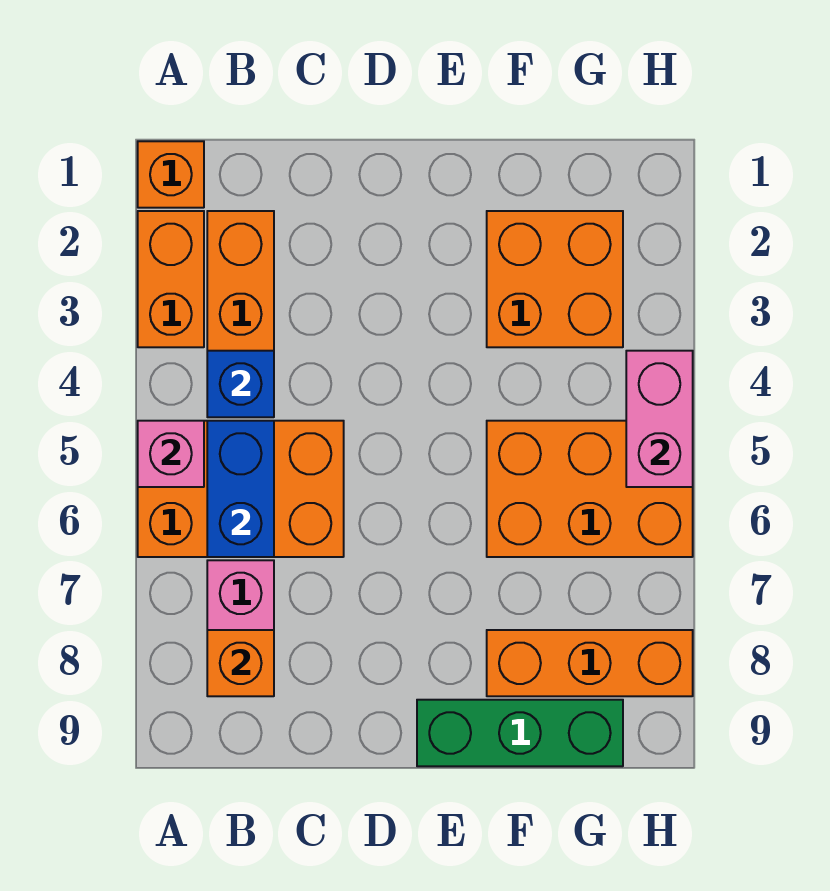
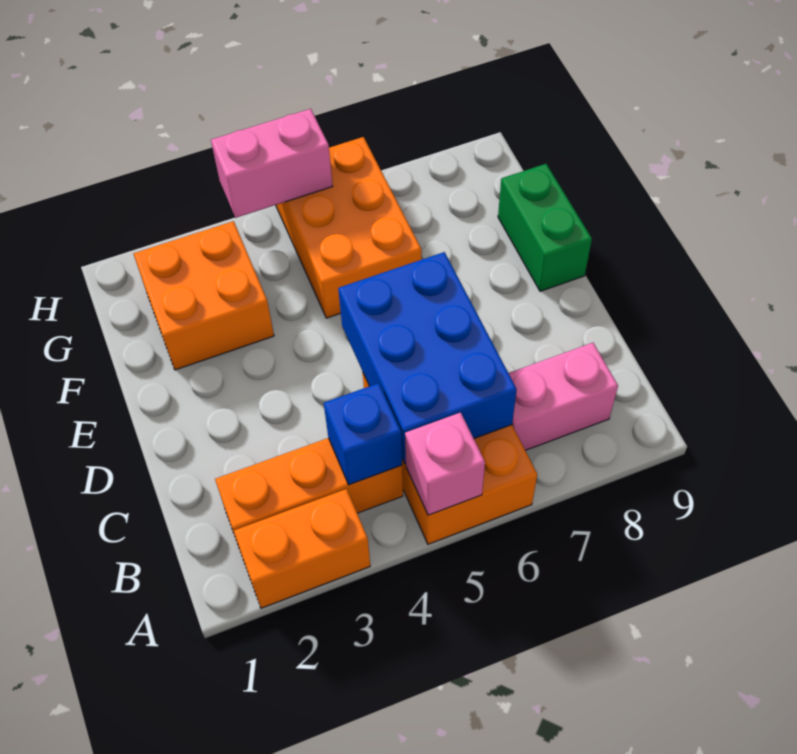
orange 1x1 brick [138,141,204,208] -> none
blue 1x2 brick [207,421,274,557] -> blue 2x3 brick [338,252,517,464]
orange 1x1 brick [207,630,274,696] -> none
green 1x3 brick [417,700,623,766] -> green 1x2 brick [498,164,592,291]
orange 1x3 brick [487,630,693,696] -> none

